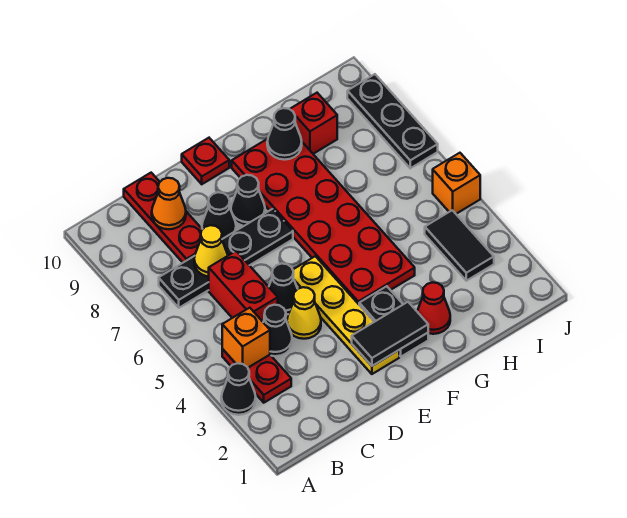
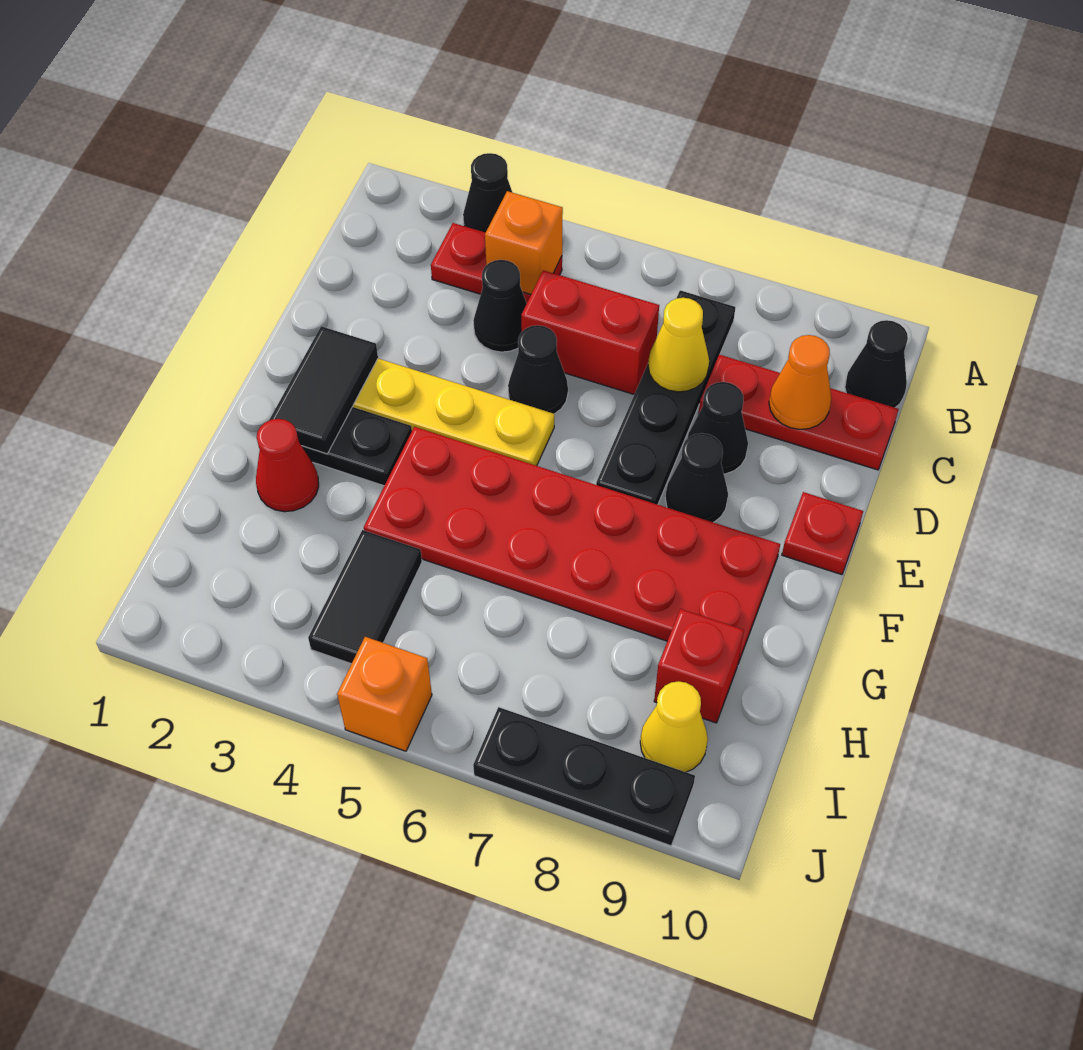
yellow 1x1 cone [287,287,321,339] -> yellow 1x1 cone moved to [640,681,708,772]
black 1x1 cone [267,108,302,160] -> black 1x1 cone moved to [845,320,908,408]
black 1x2 tile [425,210,494,281] -> black 1x2 tile turned to [308,530,422,664]

